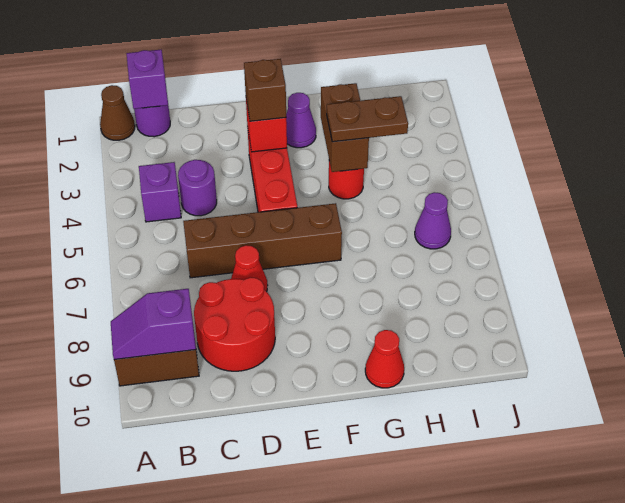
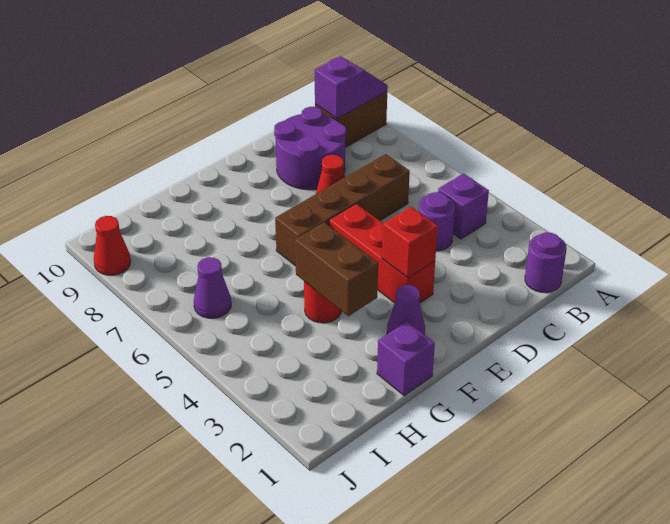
brown 1x1 cone [100,85,135,140] -> none
purple 1x1 brick [126,50,168,109] -> purple 1x1 brick moved to [377,321,435,396]
red 2x2 round brick [194,277,275,371] -> purple 2x2 round brick [274,107,346,190]
brown 1x1 brick [244,59,286,121] -> none
brown 1x2 plate [327,96,408,142] -> none
red 1x1 cone [365,330,404,388] -> red 1x1 cone moved to [94,216,131,275]

